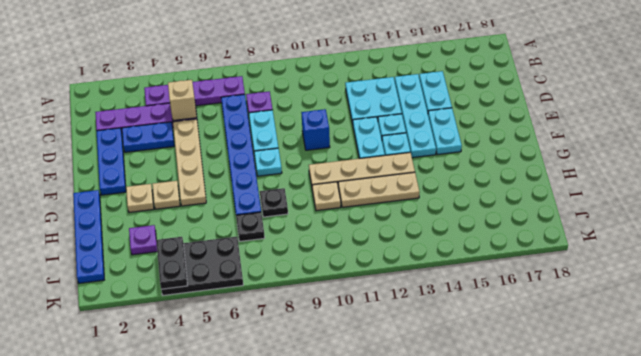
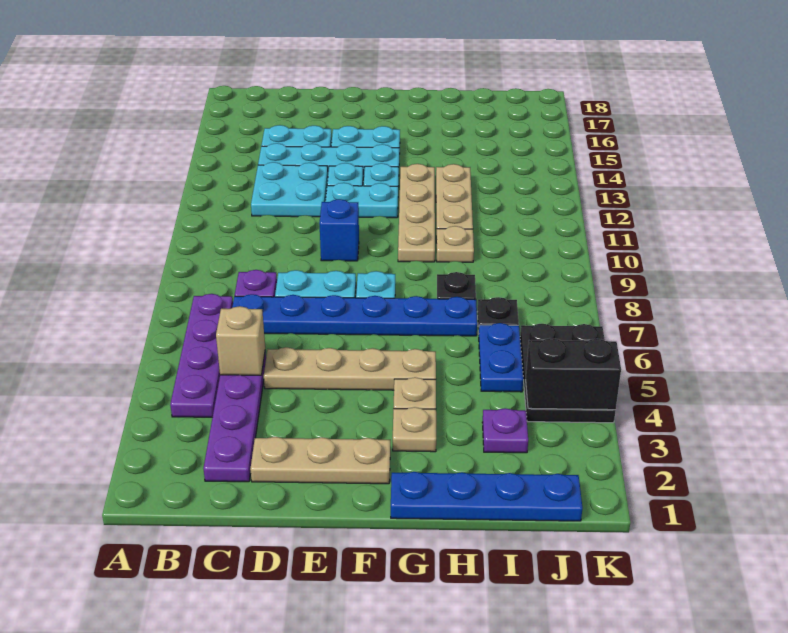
blue 1x3 plate [97,128,126,195] -> tan 1x3 plate [250,437,390,484]
blue 1x2 plate [122,122,174,152] -> blue 1x2 plate moved to [479,323,523,392]
black 1x2 plate [156,237,187,289] -> black 1x2 brick [526,338,621,410]

